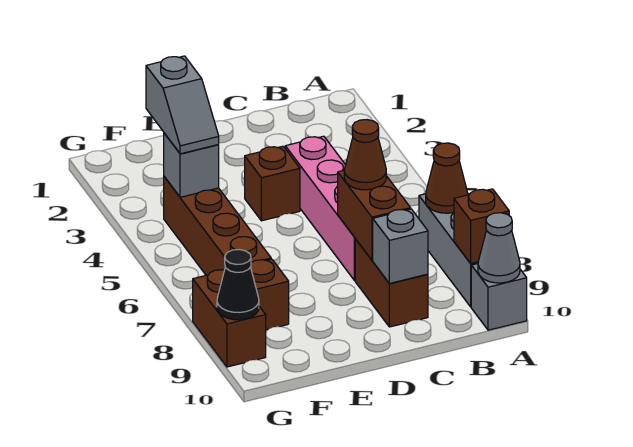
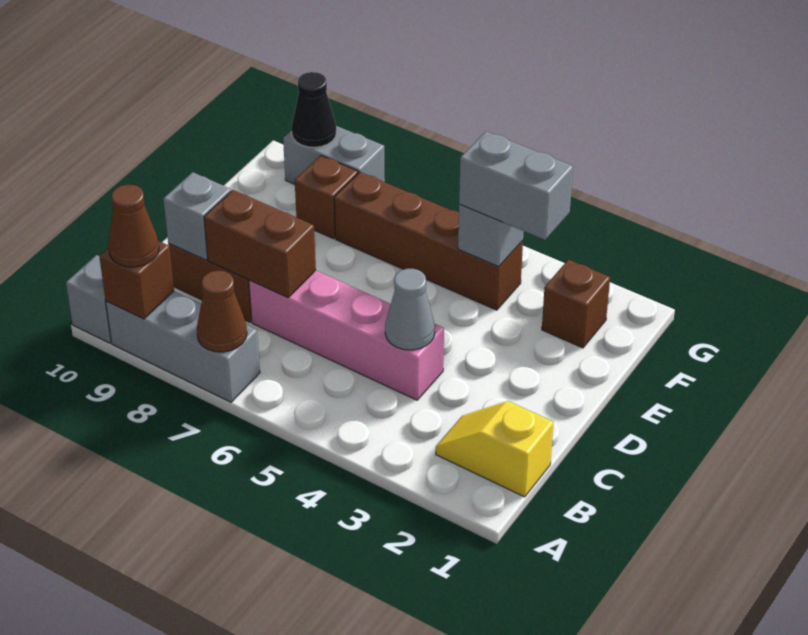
grey 1x1 cone [478,213,520,283] -> grey 1x1 cone moved to [385,269,435,350]
none -> yellow 1x2 slope [436,401,554,497]
brown 1x1 cone [344,120,386,190] -> brown 1x1 cone moved to [108,184,159,267]
brown 1x1 brick [245,146,300,221] -> brown 1x1 brick moved to [542,260,610,348]
grey 1x2 slope [146,56,219,154] -> grey 1x2 brick [459,131,573,240]
brown 1x2 brick [193,270,266,367] -> grey 1x2 brick [283,126,385,184]

